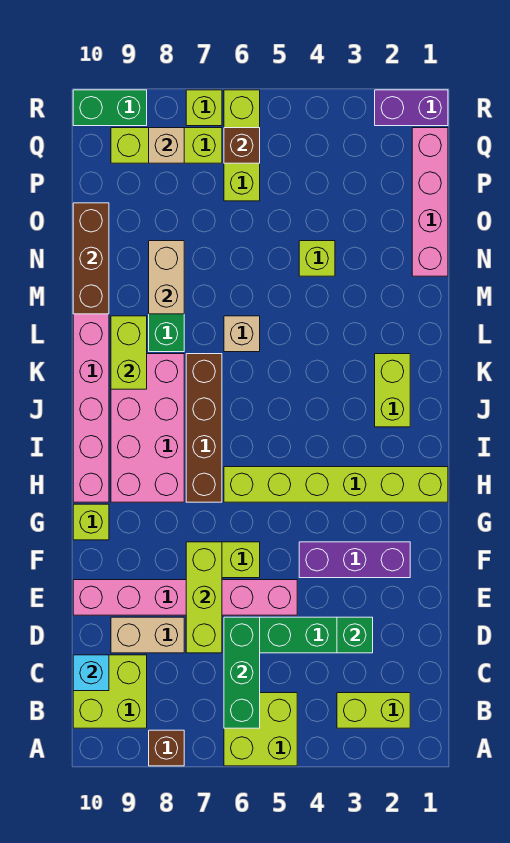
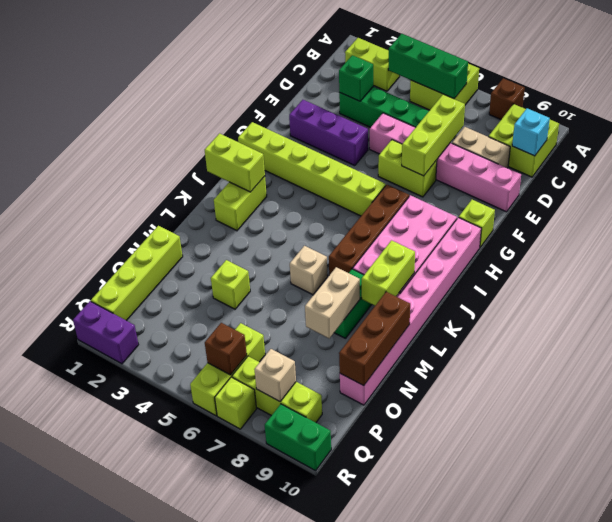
green 1x3 brick [224,617,260,728] -> green 1x3 brick turned to [388,34,468,99]
none -> lime 1x2 brick [205,133,265,192]
pink 1x4 brick [412,128,448,276] -> lime 1x4 brick [91,226,183,321]

